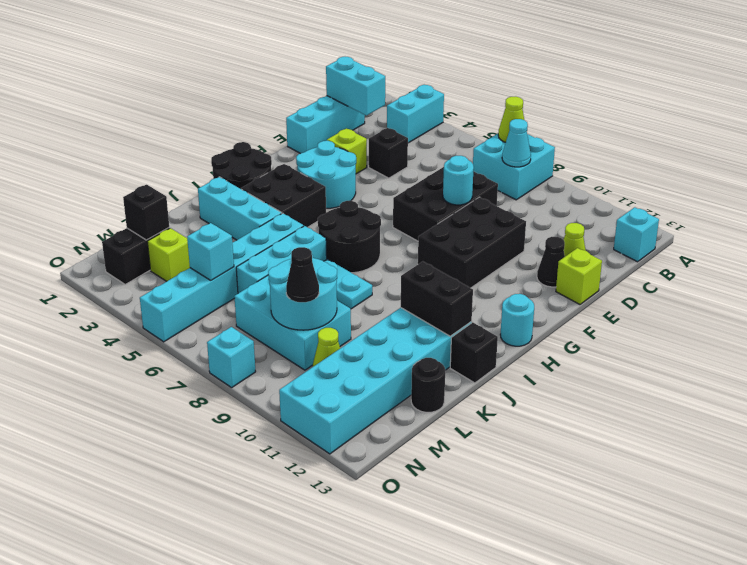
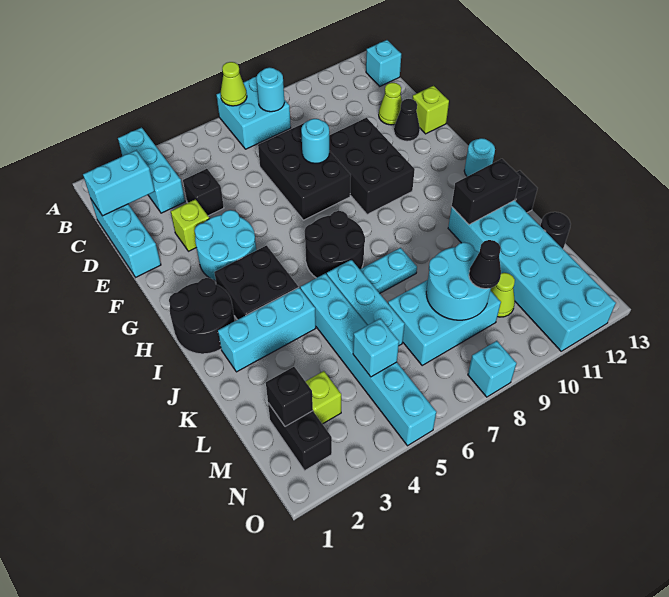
cyan 1x2 brick [387,85,444,143] -> cyan 1x3 brick [118,127,185,213]
cyan 1x1 cone [502,119,531,167] -> cyan 1x1 round brick [256,67,284,112]

